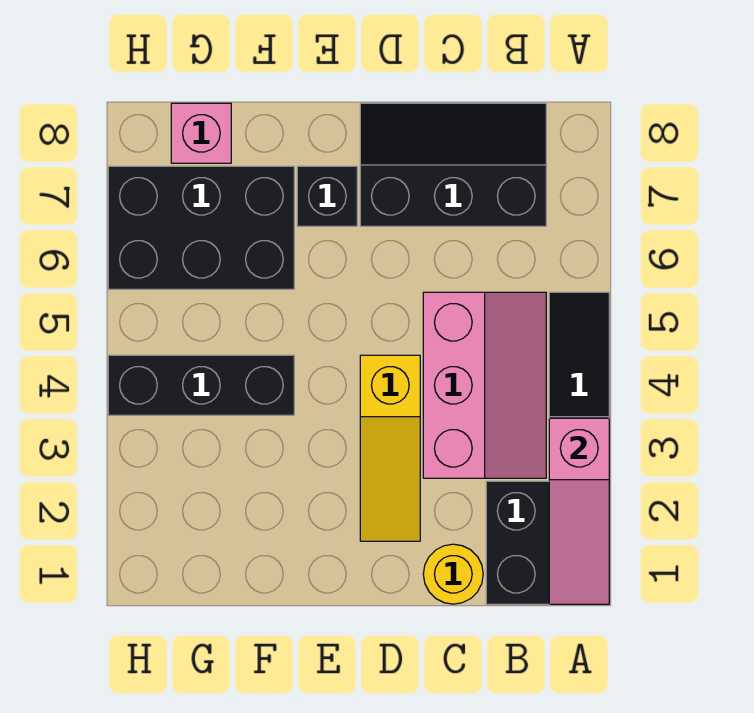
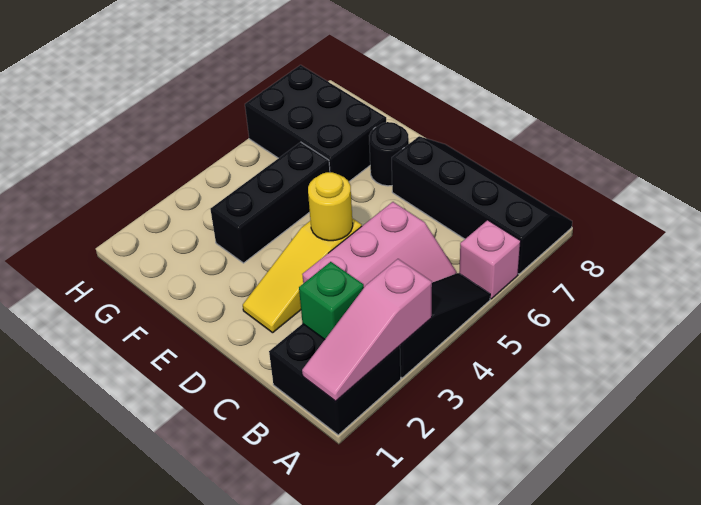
none -> green 1x1 brick [299,262,364,339]
black 2x3 slope [360,103,546,226] -> black 2x4 slope [392,136,572,274]
yellow 1x1 round brick [423,544,483,604] -> yellow 1x1 round brick moved to [308,172,353,241]
black 1x1 brick [297,166,357,226] -> black 1x1 round brick [369,122,409,186]
black 1x3 brick [108,355,294,415] -> black 1x3 brick turned to [210,142,330,263]
pink 1x1 brick [171,103,231,163] -> pink 1x1 brick moved to [459,220,521,299]

